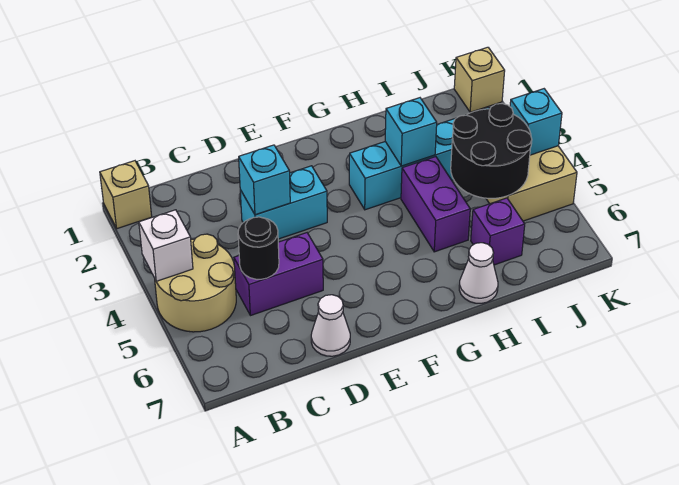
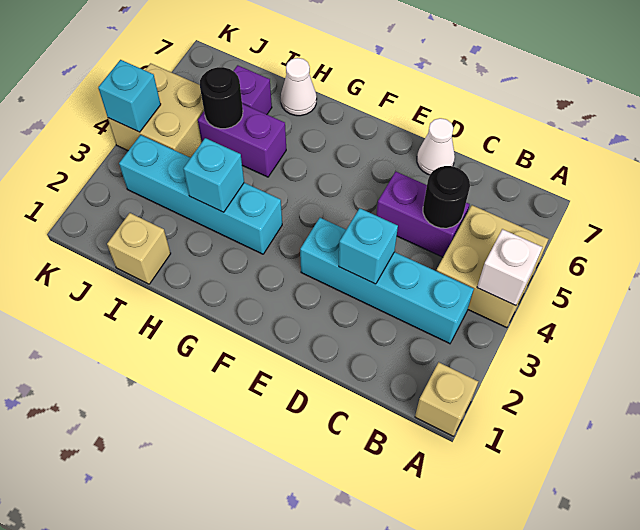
tan 2x2 round brick [155,234,236,332] -> tan 2x2 brick [436,205,548,328]
cyan 1x2 brick [240,166,327,239] -> cyan 1x4 brick [300,218,474,344]
purple 1x2 brick [401,157,470,252] -> purple 1x2 brick turned to [198,104,286,177]
black 2x2 round brick [451,104,532,198] -> black 1x1 round brick [200,67,243,129]
tan 1x1 brick [454,47,505,112] -> tan 1x1 brick moved to [107,213,171,284]

